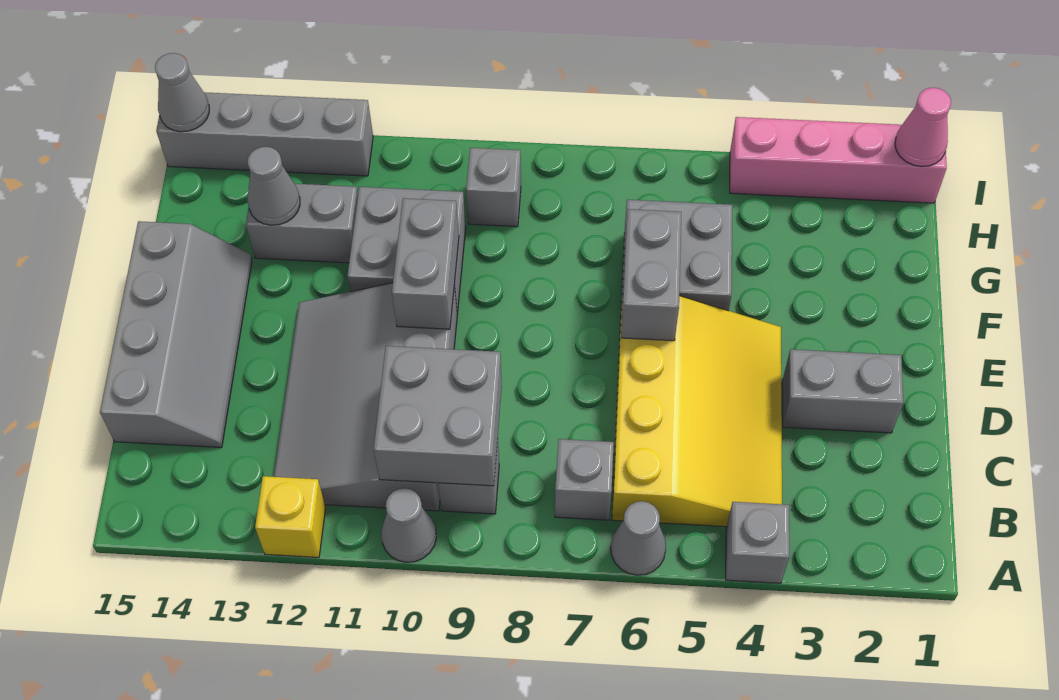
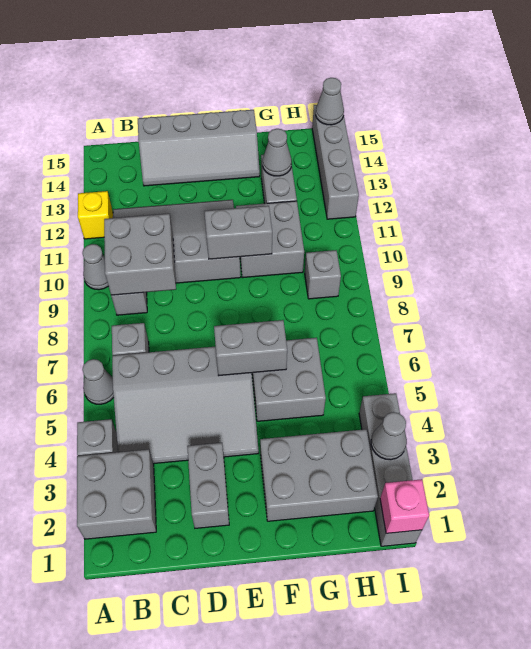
none -> grey 2x2 brick [77,449,156,539]
yellow 3x4 slope [612,296,782,527] -> grey 3x4 slope [112,347,259,464]
none -> grey 2x3 brick [260,429,378,521]
pink 1x4 brick [730,117,947,203] -> grey 1x4 brick [359,393,422,546]
pink 1x1 cone [895,88,951,167] -> pink 1x1 brick [380,479,429,533]
none -> grey 1x1 cone [371,412,407,460]

